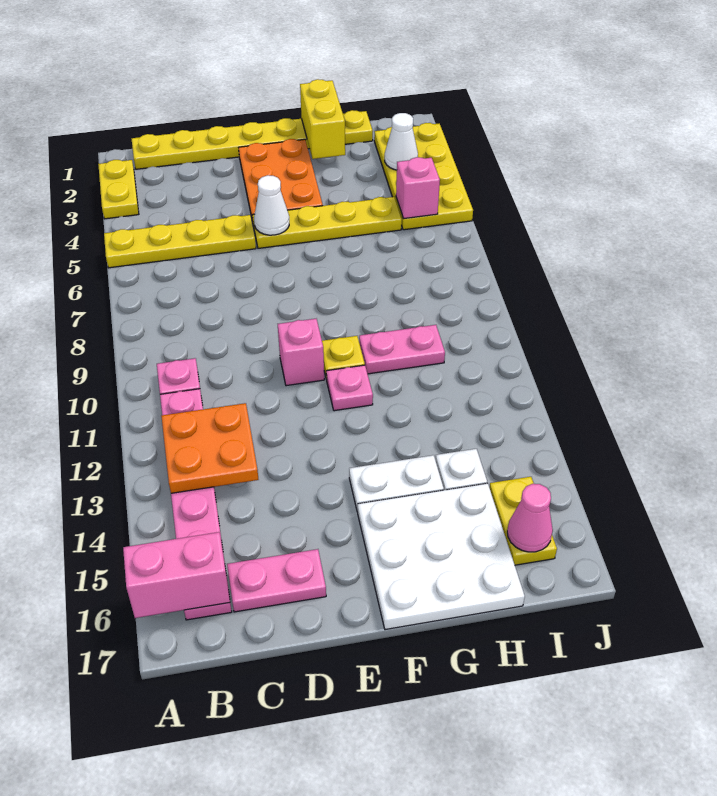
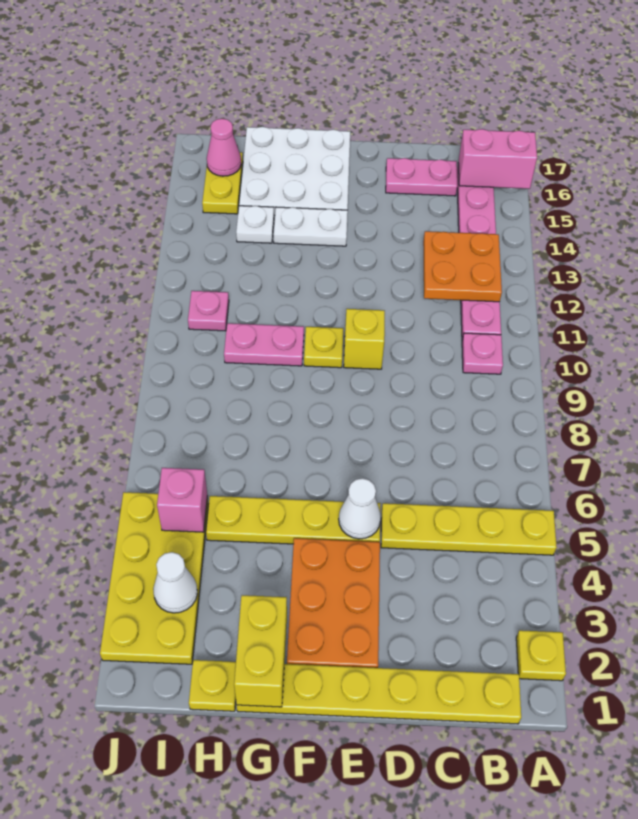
yellow 1x2 plate [98,160,139,219] -> yellow 1x1 plate [516,630,566,681]
pink 1x1 brick [278,319,324,386] -> yellow 1x1 brick [344,309,385,369]
pink 1x1 plate [326,365,373,411] -> pink 1x1 plate moved to [188,291,229,331]

